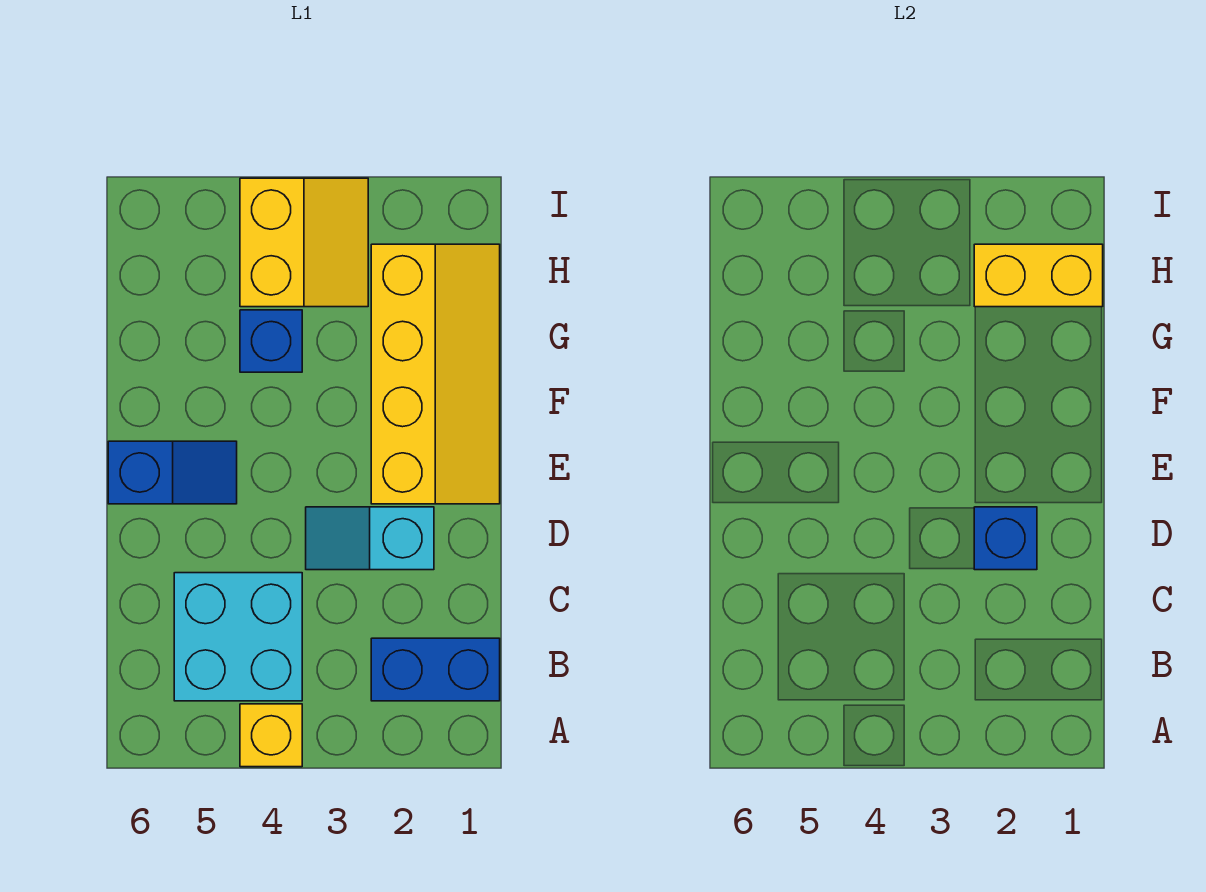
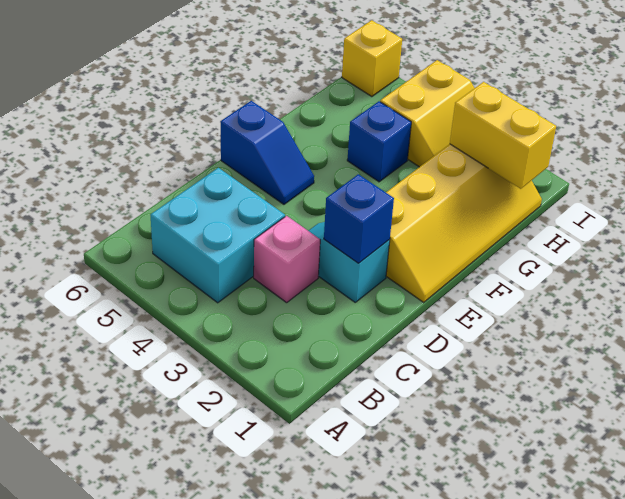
yellow 1x1 brick [240,704,302,767] -> yellow 1x1 brick moved to [342,20,402,97]
blue 1x2 brick [371,638,500,701] -> none
none -> pink 1x1 brick [254,216,320,303]

